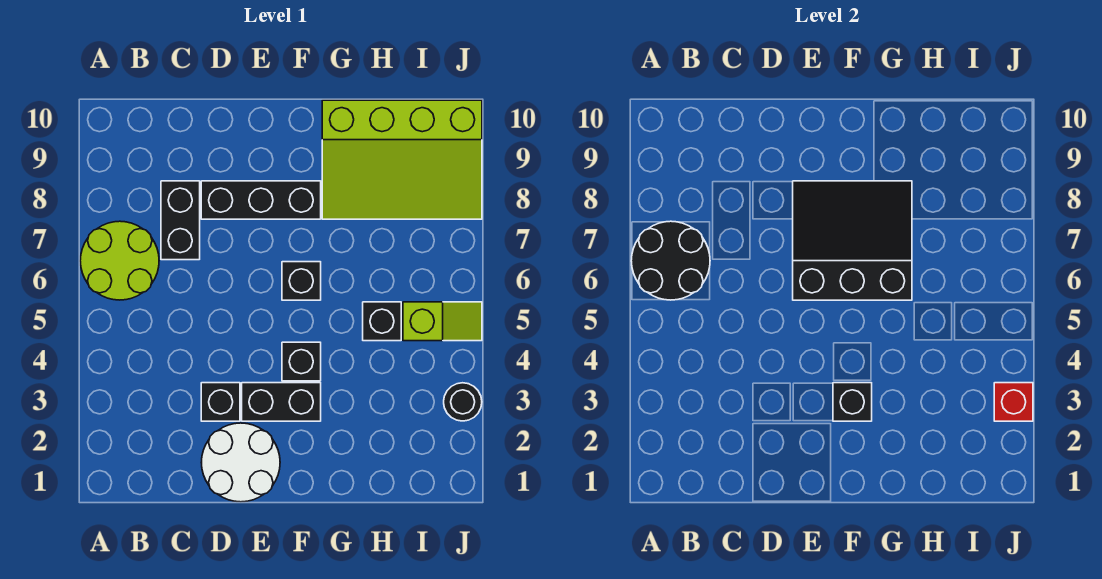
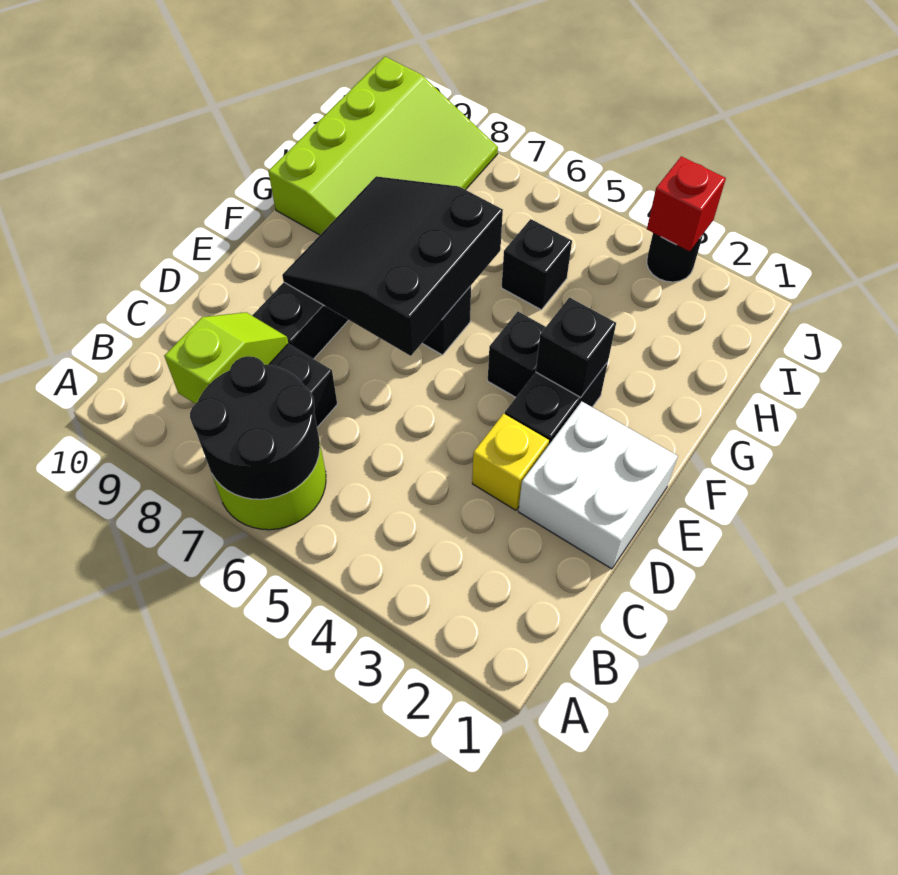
white 2x2 round brick [201,423,280,502] -> white 2x2 brick [518,401,678,569]
black 1x1 brick [201,383,240,421] -> yellow 1x1 brick [472,414,549,510]
lime 1x2 slope [403,302,482,341] -> lime 1x2 slope moved to [164,312,288,404]

